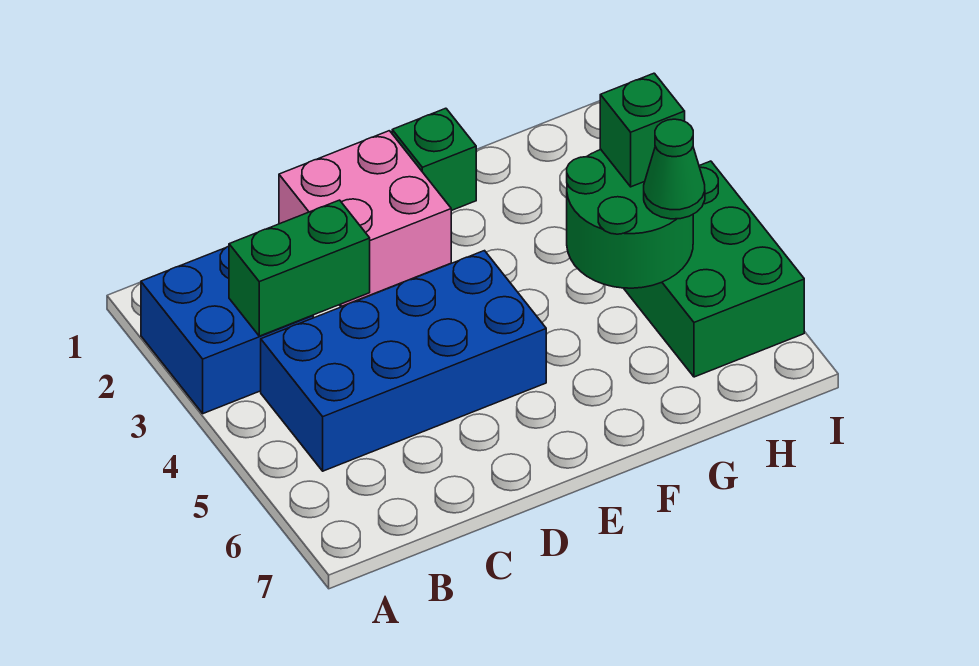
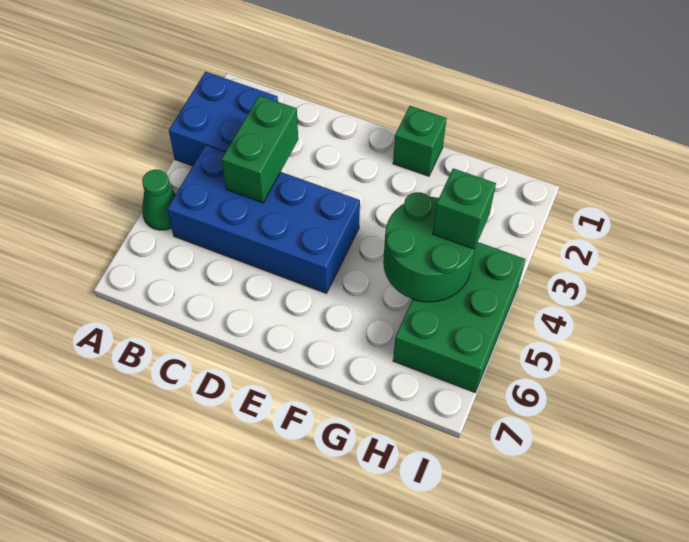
green 1x2 brick [229,200,370,336] -> green 1x2 brick turned to [222,96,298,203]
pink 2x2 brick [279,131,451,307] -> none
green 1x1 cone [644,119,705,219] -> green 1x1 cone moved to [142,169,176,230]

